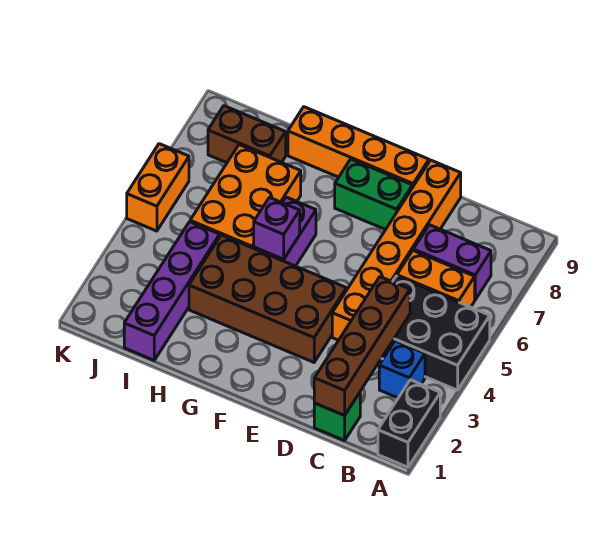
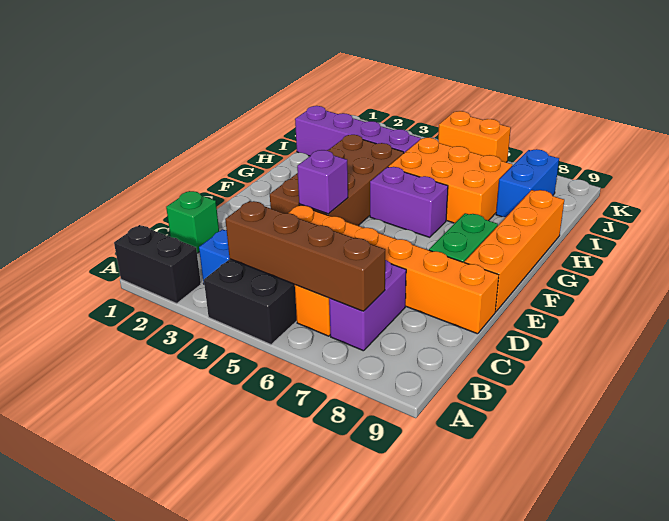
brown 1x4 brick [314,277,410,415] -> brown 1x4 brick moved to [225,201,385,311]
purple 1x1 brick [254,198,300,259] -> purple 1x1 brick moved to [297,150,348,214]
brown 1x2 brick [208,106,286,163] -> blue 1x2 brick [496,149,559,217]

